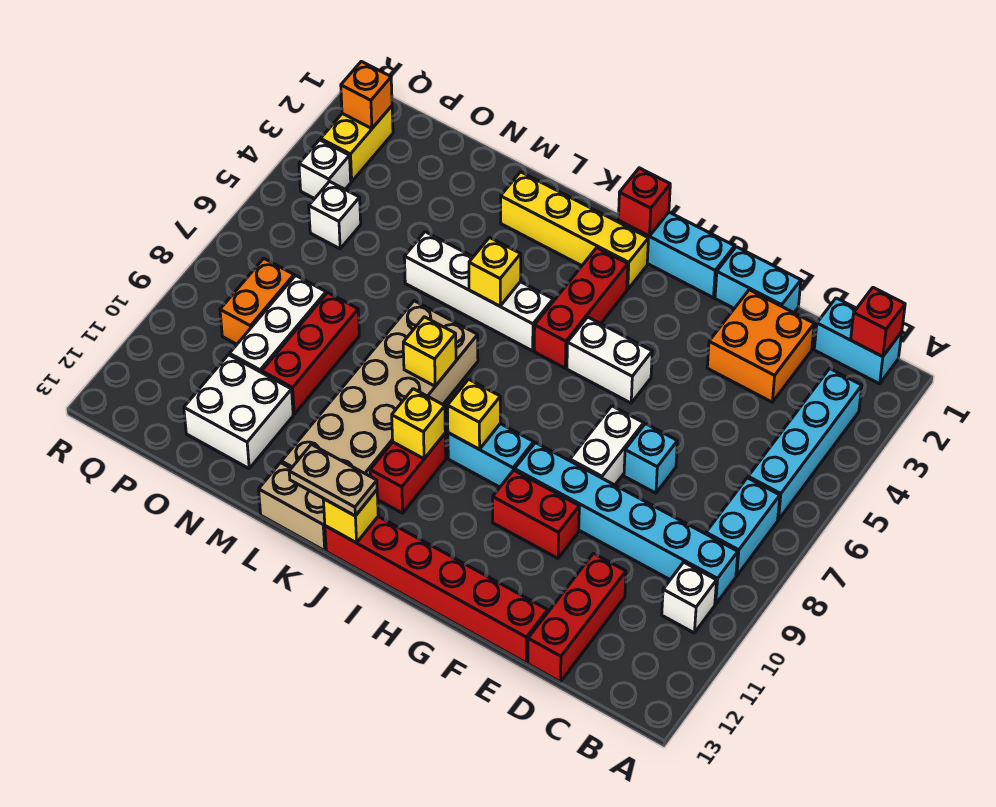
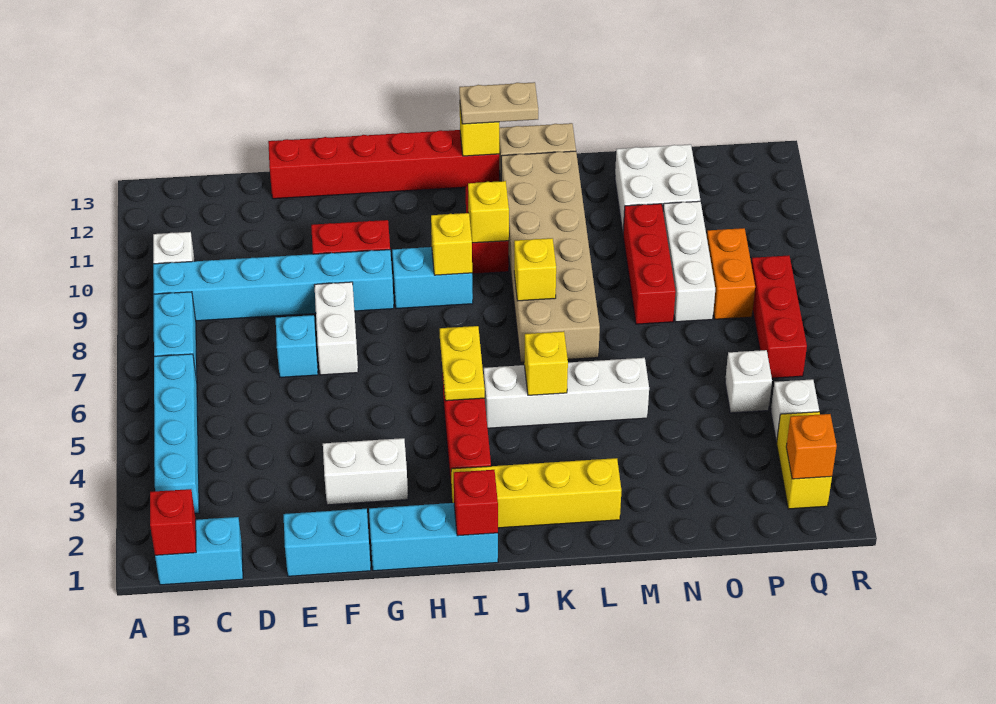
orange 2x2 brick [707,290,814,402] -> none
red 1x3 brick [528,553,626,682] -> red 1x3 brick moved to [751,255,807,378]
white 1x2 brick [567,317,652,403] -> white 1x2 brick moved to [323,438,408,505]
none -> yellow 1x2 plate [440,326,485,401]

